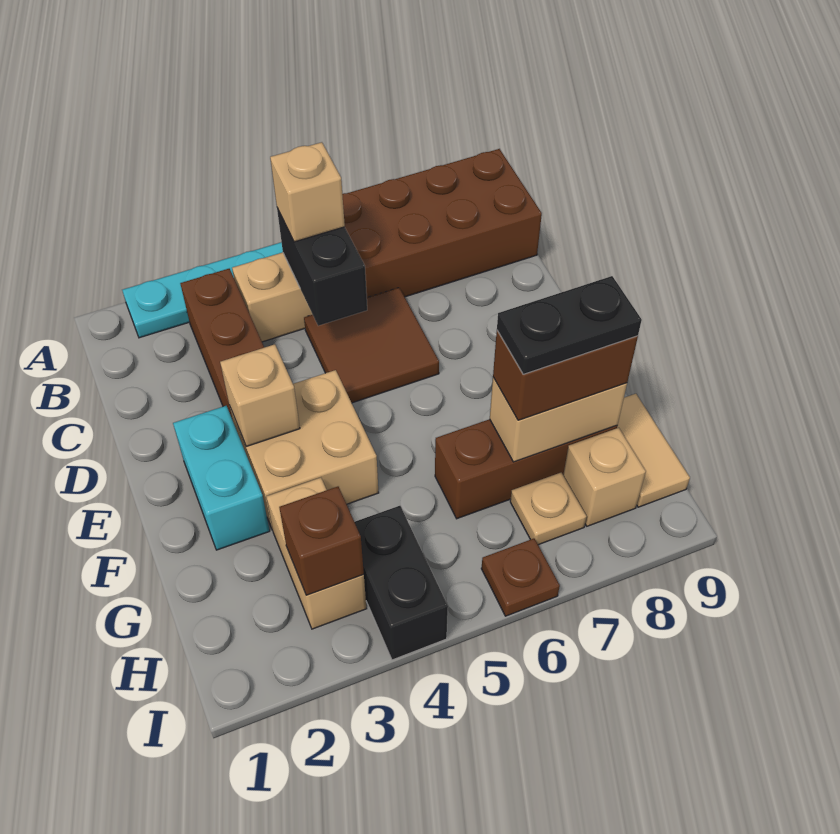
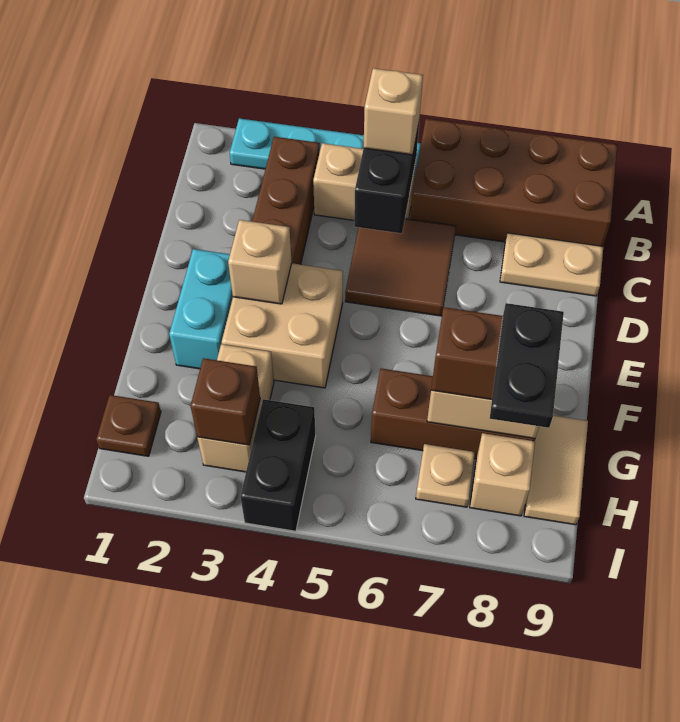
none -> tan 1x2 plate [500,233,603,296]
black 1x2 plate [497,276,642,374] -> black 1x2 plate turned to [490,303,564,428]
brown 1x1 plate [481,539,560,616] -> brown 1x1 plate moved to [96,395,161,456]

